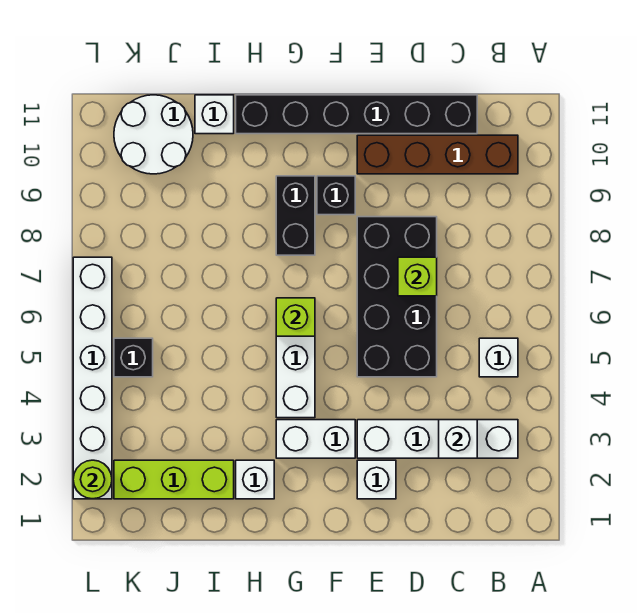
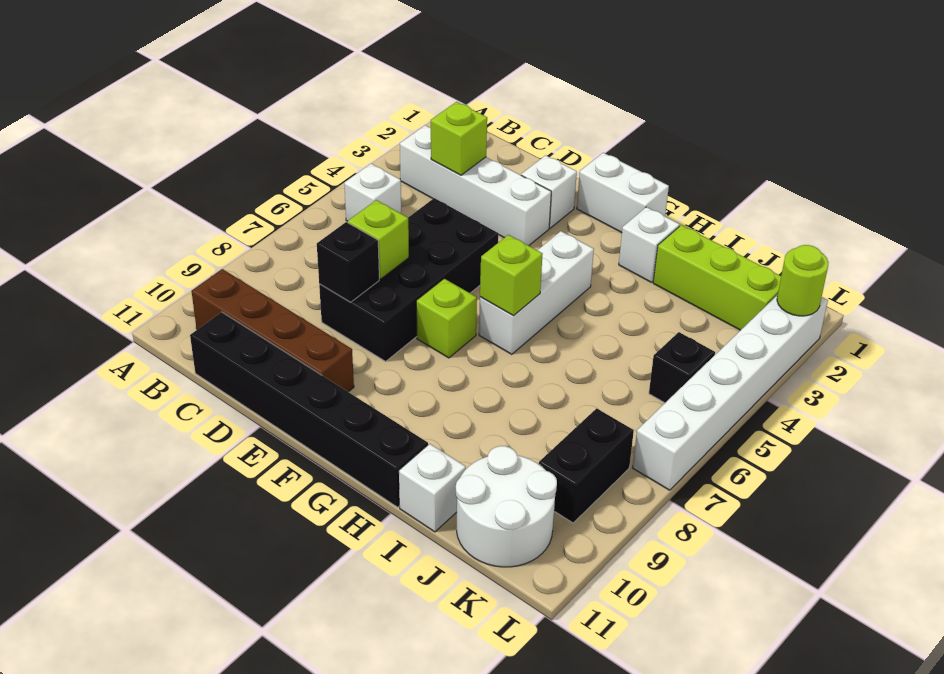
white 1x1 brick [439,420,477,458] -> lime 1x1 brick [431,102,487,175]
white 1x2 brick [276,420,355,458] -> white 1x2 brick moved to [577,153,669,233]
none -> lime 1x1 brick [416,279,477,358]
black 1x1 brick [317,176,355,215] -> black 1x1 brick moved to [317,222,379,302]
black 1x2 brick [276,176,315,255] -> black 1x2 brick moved to [539,408,634,523]

